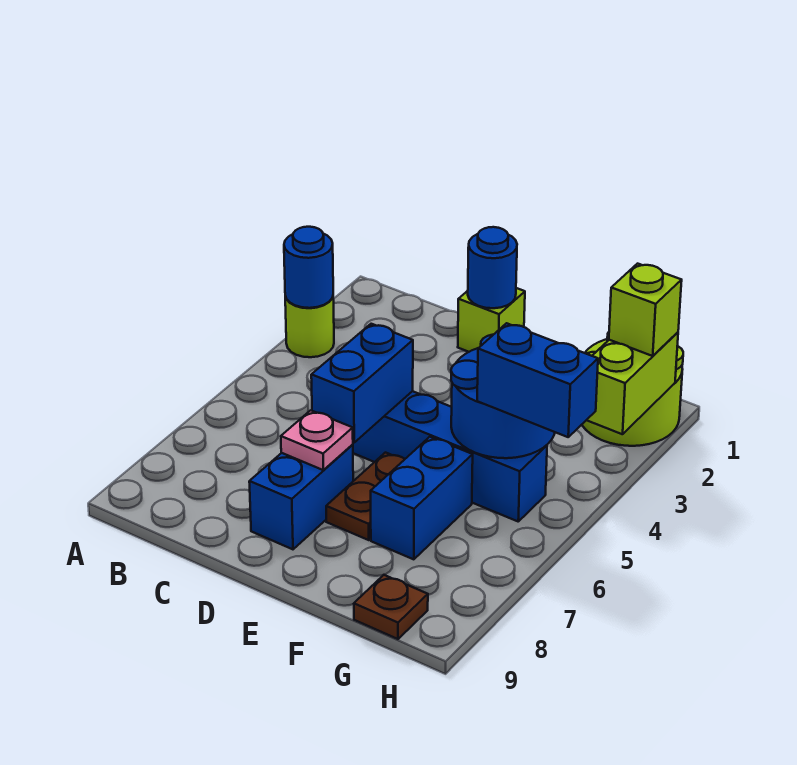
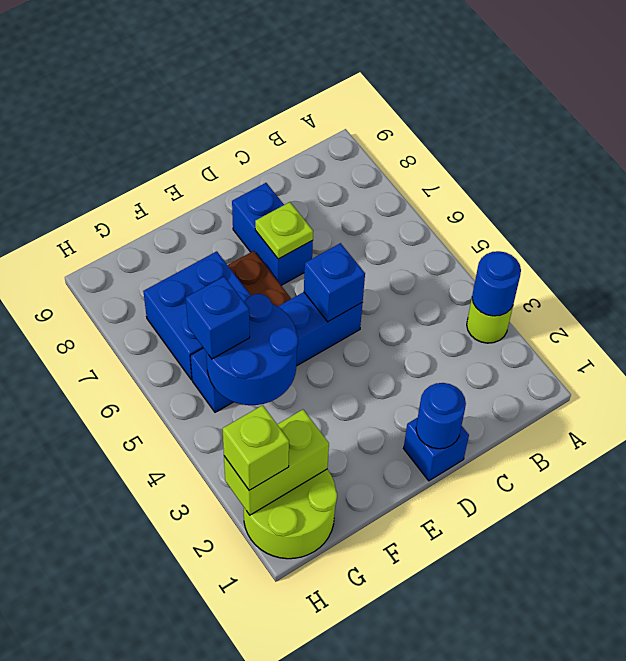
lime 1x1 brick [458,288,525,352] -> blue 1x1 brick [404,418,469,481]
blue 1x2 brick [311,324,413,442] -> blue 1x1 brick [304,243,365,322]
pink 1x1 plate [281,410,353,470] -> lime 1x1 plate [255,202,313,259]
blue 1x2 brick [371,437,473,559] -> blue 2x2 brick [143,251,251,380]
blue 1x2 brick [477,323,598,437] -> blue 1x1 brick [186,276,250,359]
brown 1x1 plate [354,575,428,639] -> none
lime 1x2 brick [587,332,678,434] -> lime 1x2 brick turned to [224,410,329,515]

